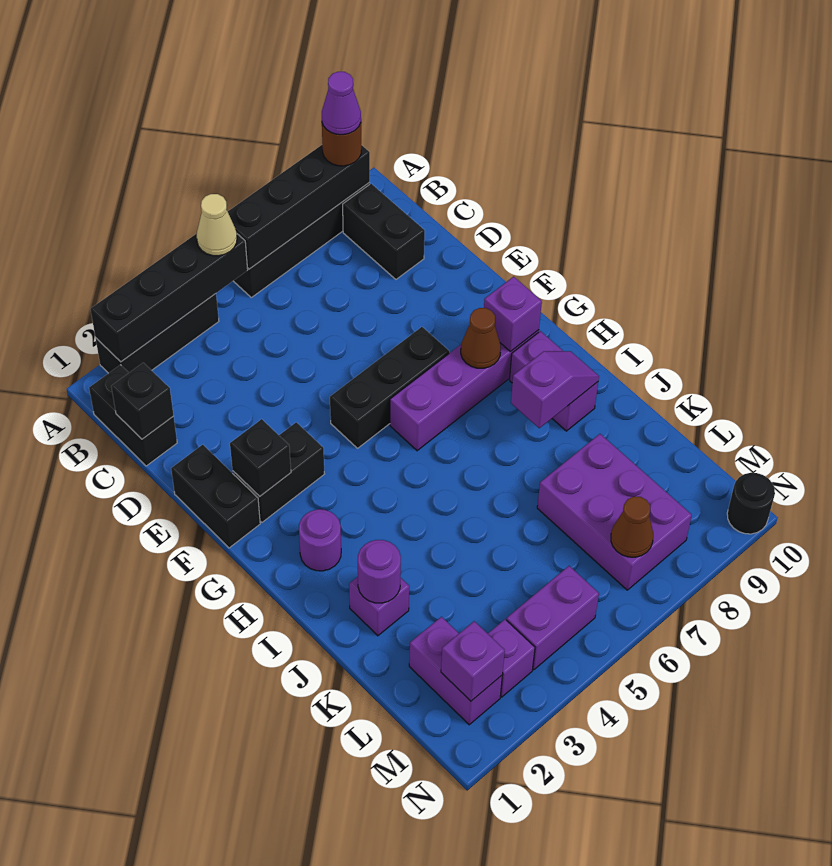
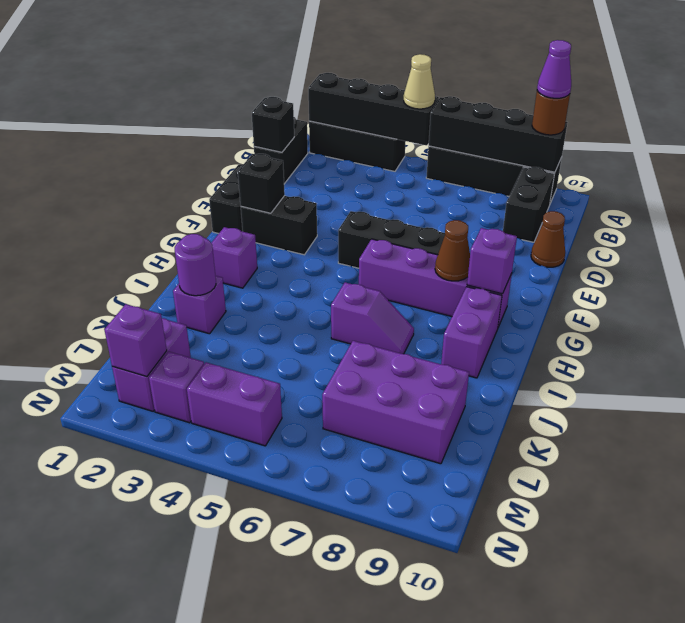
purple 1x1 round brick [299,509,341,571] -> purple 1x1 brick [211,227,257,288]
purple 1x2 slope [511,351,599,428] -> purple 1x2 slope moved to [331,282,414,354]
purple 2x3 brick [537,434,692,590] -> purple 2x3 brick turned to [322,341,469,464]
brown 1x1 cone [611,497,653,557] -> brown 1x1 cone moved to [531,211,565,267]
black 1x1 round brick [727,473,775,534] -> none

